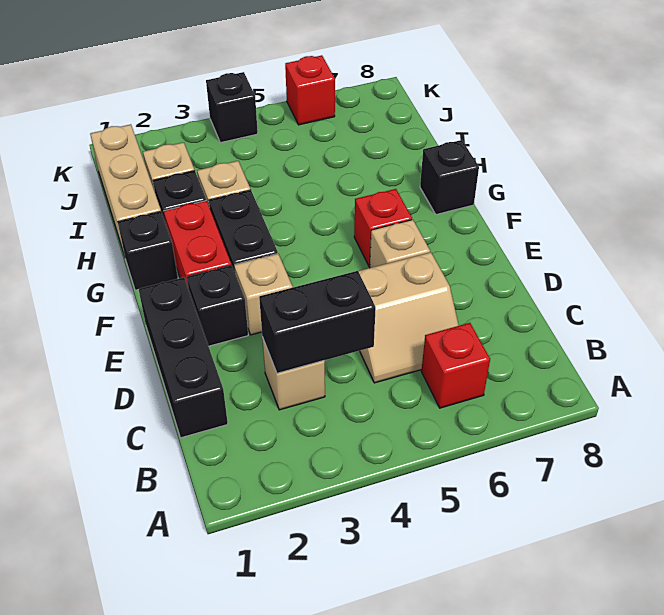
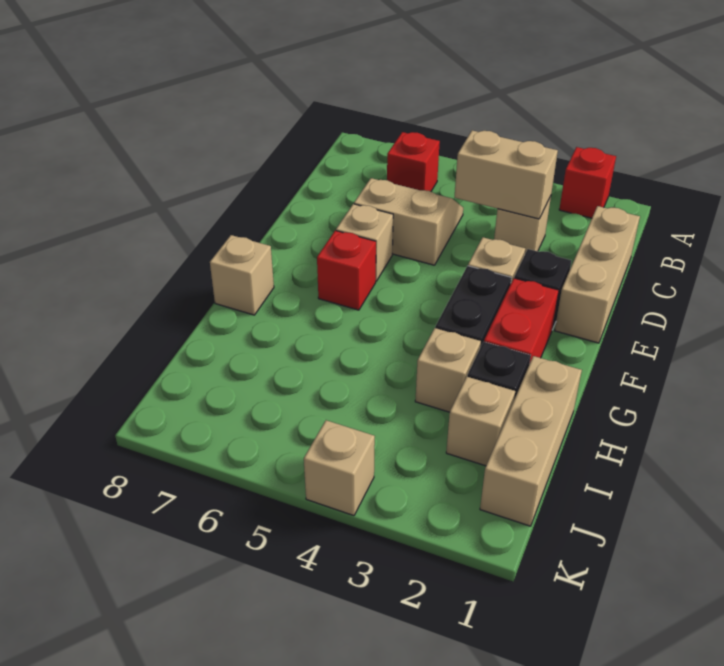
black 1x3 brick [138,277,228,438] -> tan 1x3 brick [555,206,640,343]
black 1x2 brick [259,271,376,373] -> tan 1x2 brick [454,130,558,219]
black 1x1 brick [118,212,178,290] -> none
black 1x1 brick [420,140,479,215] -> tan 1x1 brick [210,235,274,315]
black 1x1 brick [206,72,258,143] -> tan 1x1 brick [304,420,375,516]
red 1x1 brick [285,55,335,125] -> red 1x1 brick moved to [559,147,616,218]

